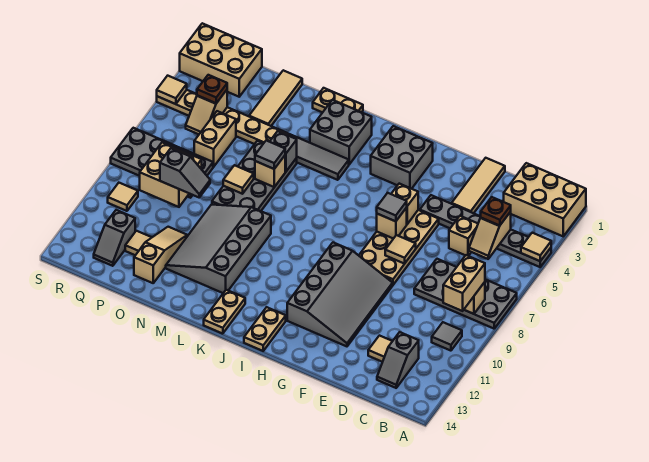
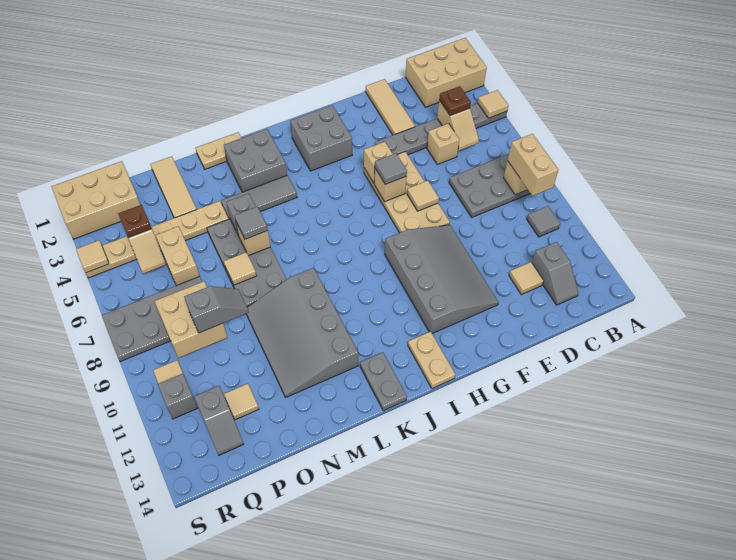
tan 1x2 plate [204,290,245,334] -> grey 1x2 plate [360,352,407,411]
tan 1x3 slope [134,227,187,283] -> none
none -> grey 1x1 brick [158,374,197,419]

